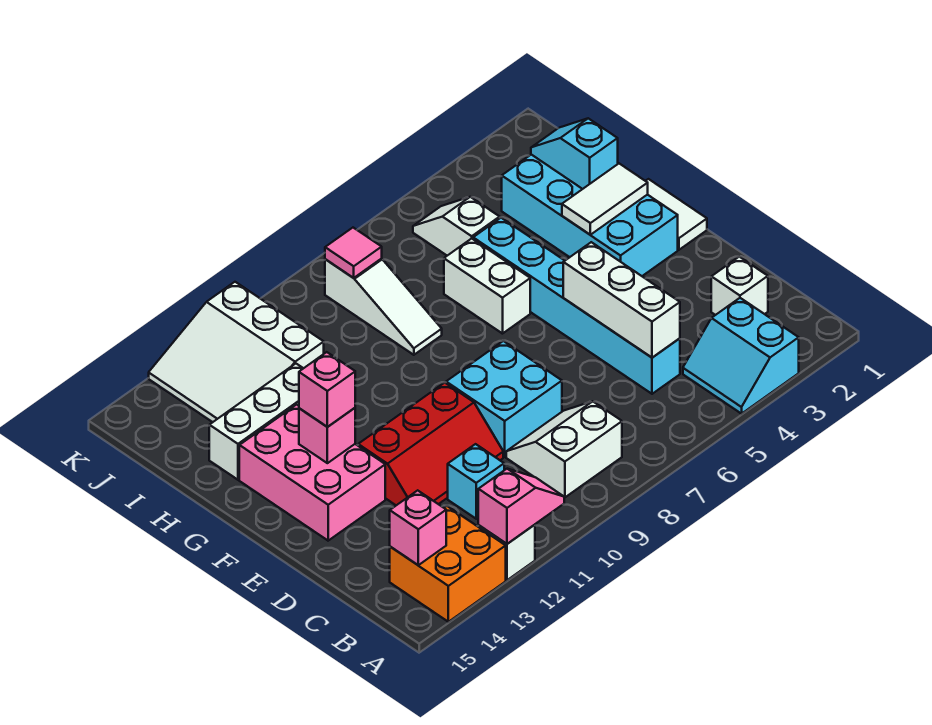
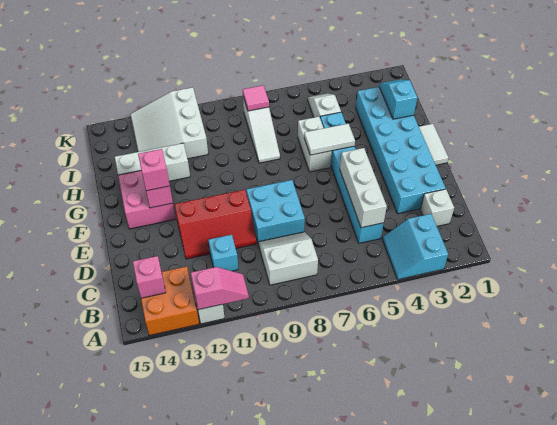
pink 2x3 brick [239,404,385,541] -> pink 2x2 brick [118,171,176,229]
cyan 2x4 brick [502,155,678,276] -> cyan 2x6 brick [356,87,446,214]
white 1x2 tile [562,164,648,235] -> white 1x2 tile moved to [304,123,355,155]

